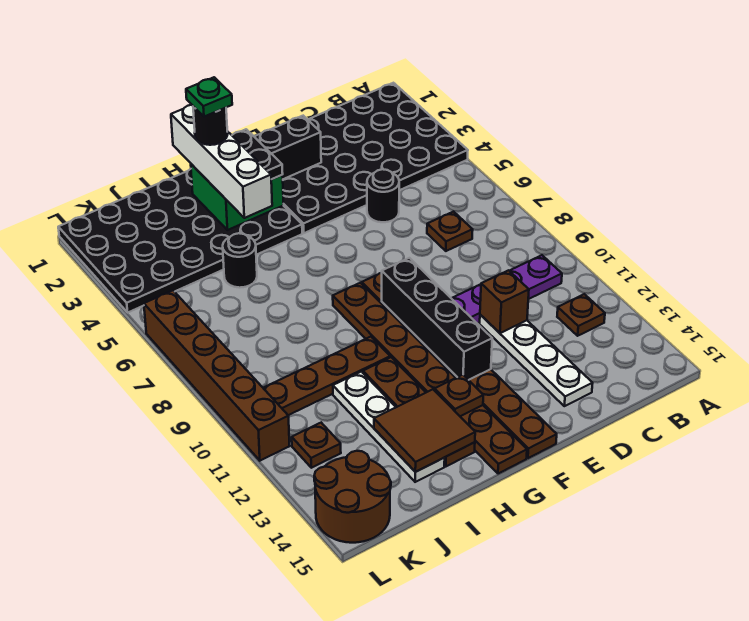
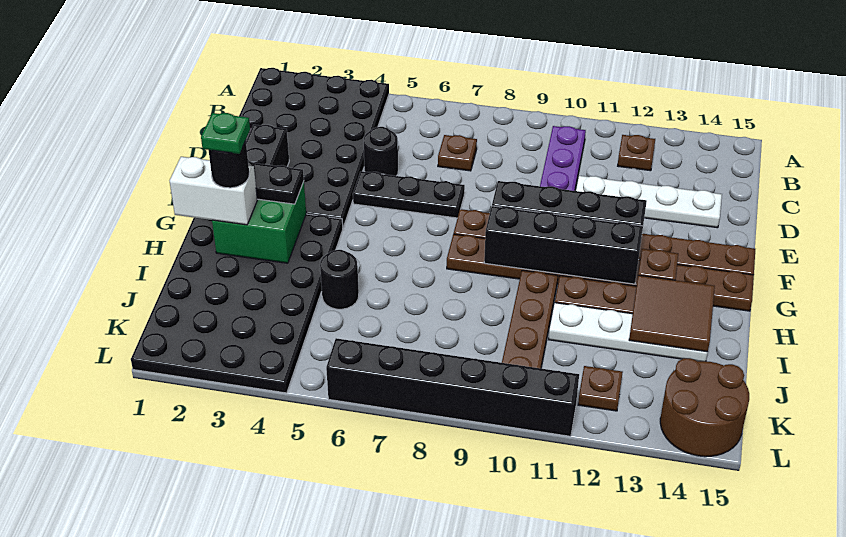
brown 1x1 brick [480,270,529,333] -> none
none -> black 1x3 plate [353,171,465,218]
none -> black 1x4 brick [484,206,643,284]
white 1x4 brick [171,105,272,218] -> white 1x2 brick [170,157,257,225]
brown 1x6 brick [144,290,289,461] -> black 1x6 brick [326,338,579,436]

